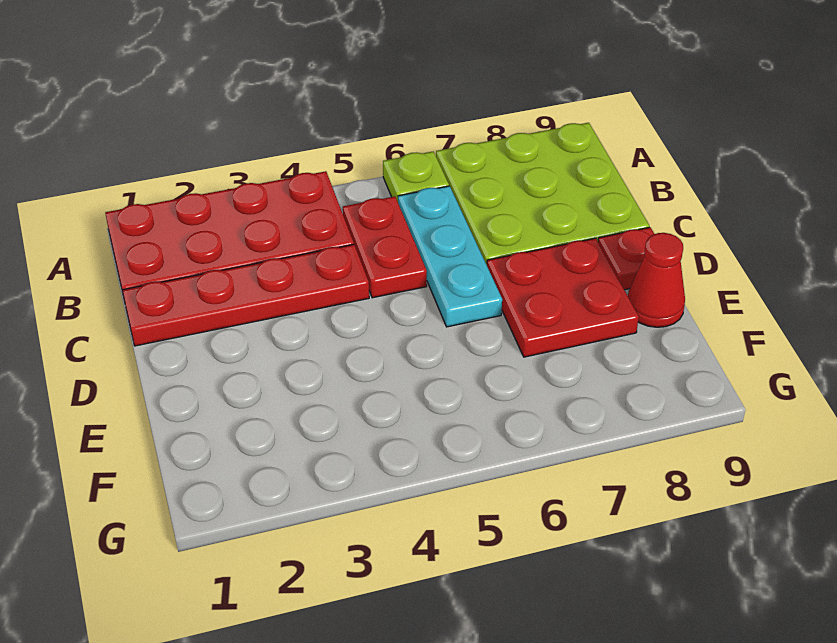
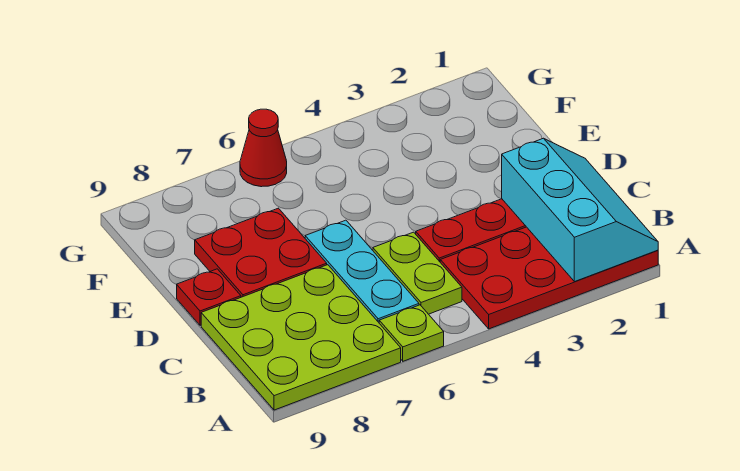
none -> cyan 2x3 slope [502,138,658,282]
red 1x2 plate [343,196,427,298] -> lime 1x2 plate [373,232,462,314]
red 1x1 cone [628,233,685,327] -> red 1x1 cone moved to [240,109,287,187]

